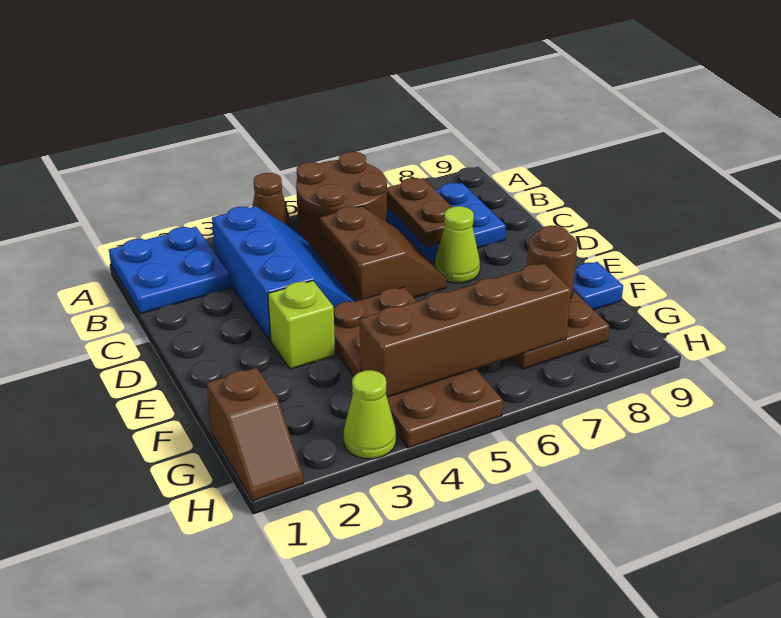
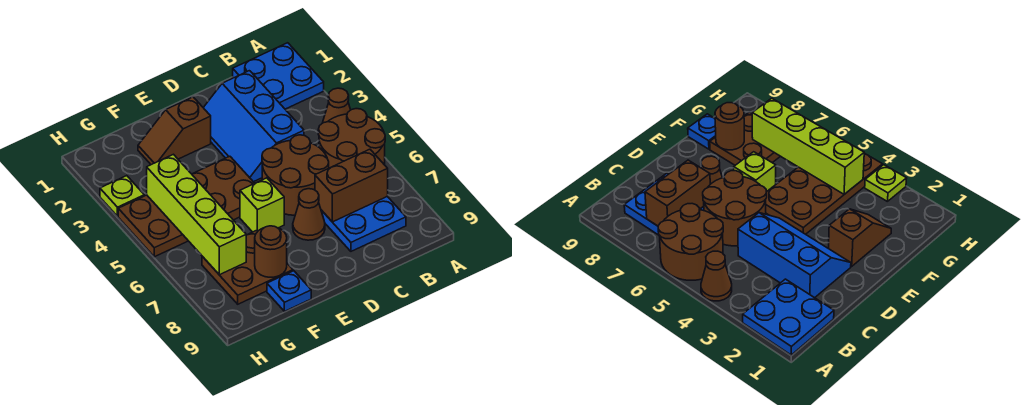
blue 2x3 slope [212,206,355,341] -> blue 2x3 slope turned to [203,71,304,182]
brown 1x2 plate [387,178,452,247] -> brown 1x2 brick [315,149,388,222]
brown 2x2 slope [320,206,446,301] -> brown 2x2 round brick [262,135,329,215]
lime 1x1 cone [435,206,480,283] -> brown 1x1 cone [293,189,325,240]
lime 1x1 brick [268,281,335,369] -> lime 1x1 brick moved to [240,178,284,232]
brown 1x2 slope [207,368,303,501] -> brown 1x2 slope moved to [138,97,211,165]
brown 1x4 brick [360,263,571,397] -> lime 1x4 brick [147,154,246,275]
lime 1x1 cone [344,370,396,459] -> lime 1x1 plate [100,176,144,216]

